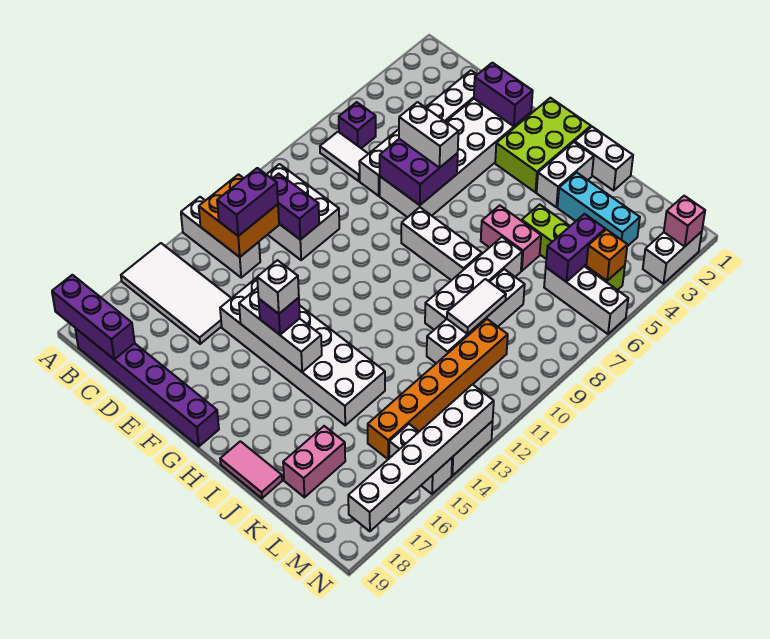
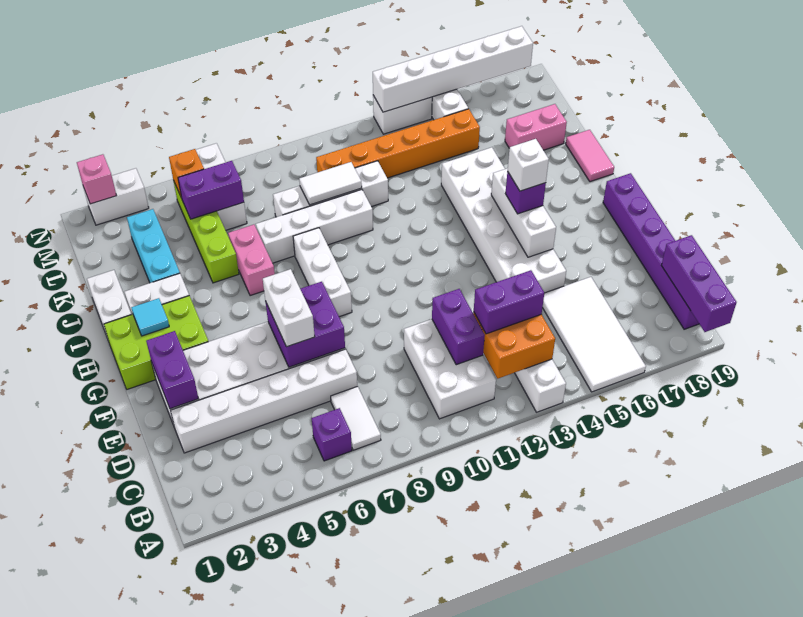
none -> cyan 1x1 tile [131,298,169,336]

